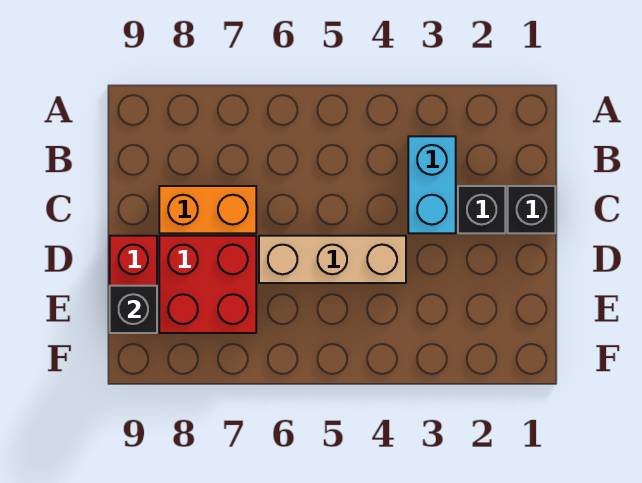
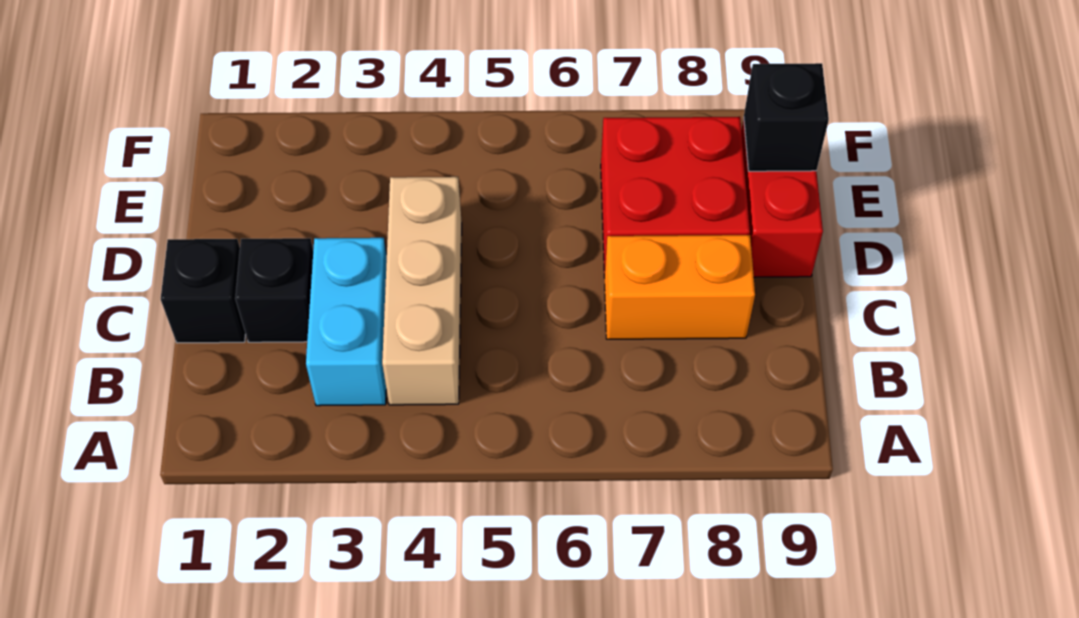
tan 1x3 brick [259,236,406,283] -> tan 1x3 brick turned to [382,177,462,405]

